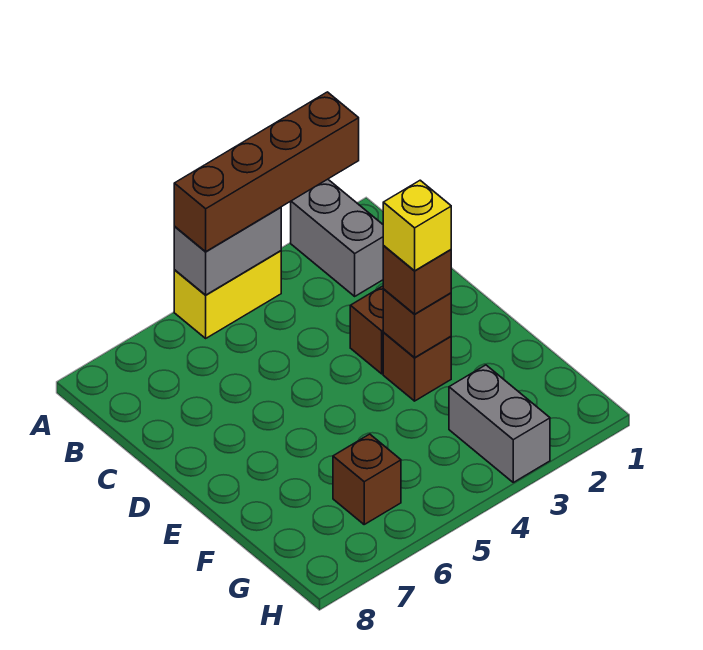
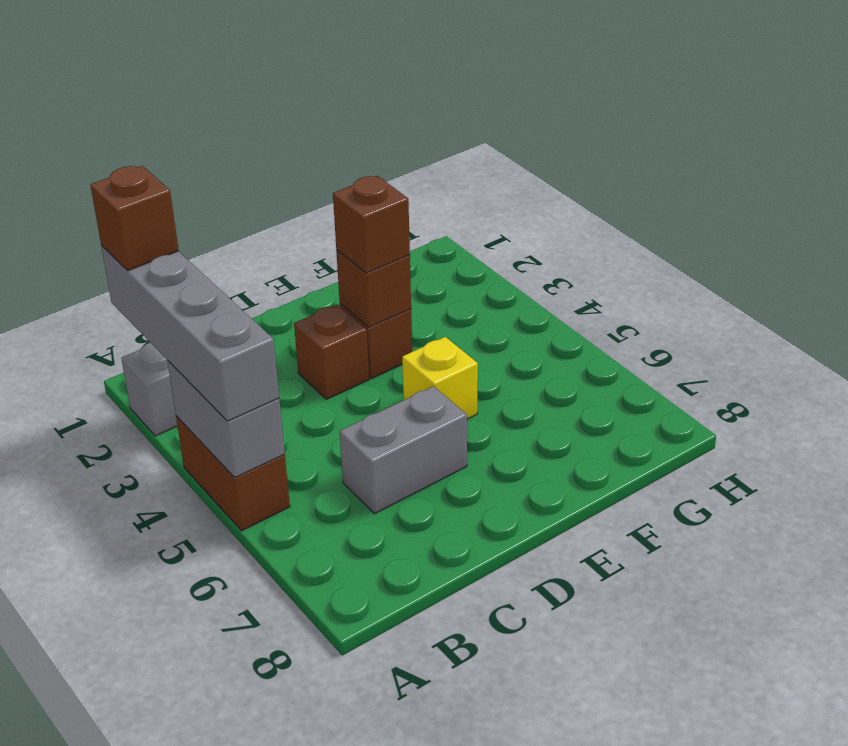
brown 1x4 brick [174,92,359,251] -> grey 1x4 brick [101,246,279,421]
yellow 1x2 brick [174,251,281,338] -> brown 1x2 brick [176,416,290,531]
yellow 1x1 brick [383,180,451,271] -> yellow 1x1 brick moved to [402,337,478,419]
grey 1x2 brick [449,365,550,482] -> grey 1x2 brick moved to [340,386,467,514]
brown 1x1 brick [333,434,401,524] -> brown 1x1 brick moved to [91,166,179,271]

